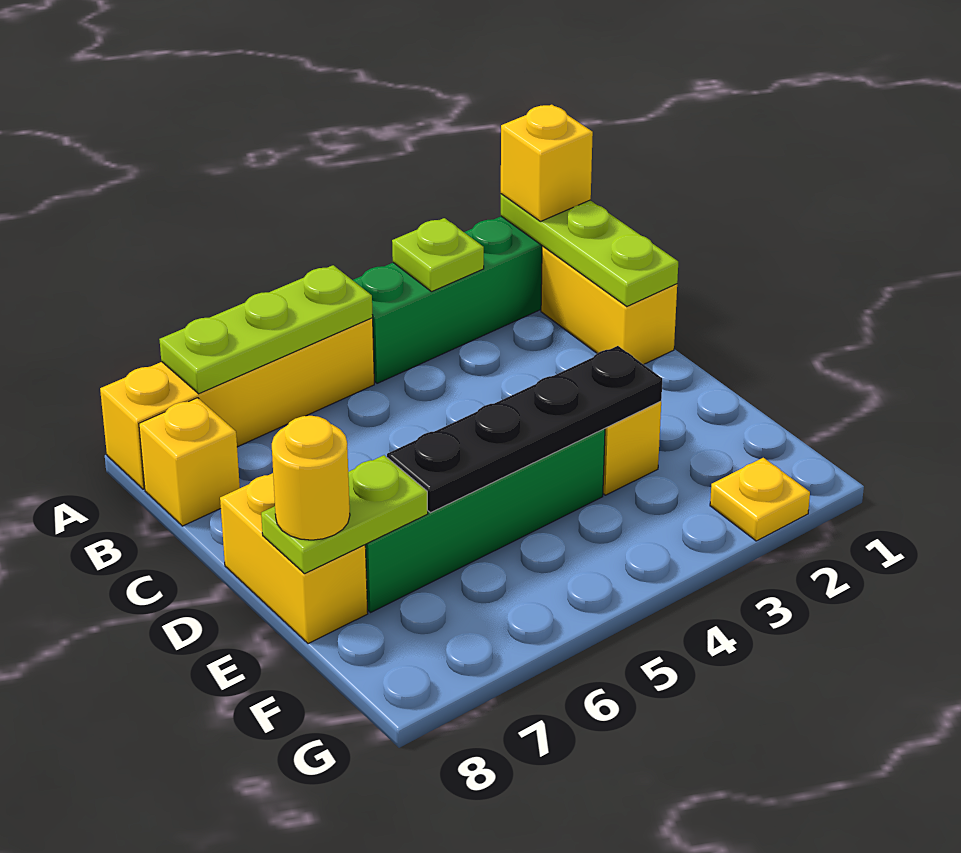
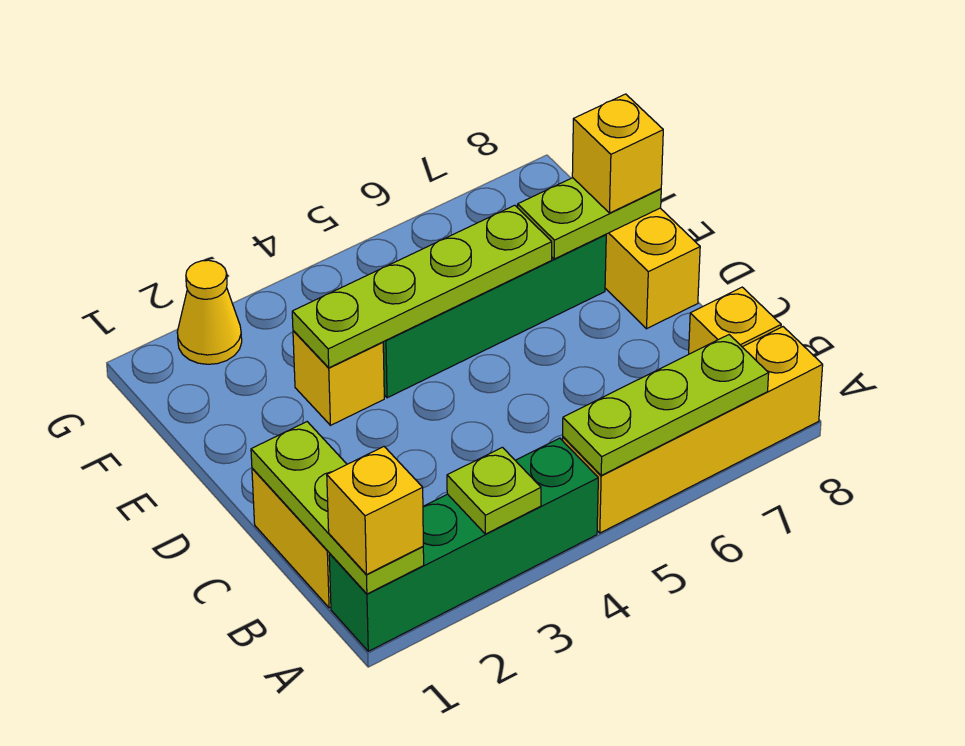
black 1x4 plate [387,346,662,513] -> lime 1x4 plate [292,205,552,368]
yellow 1x1 round brick [272,416,350,540] -> yellow 1x1 brick [572,94,663,213]
yellow 1x1 plate [710,458,810,541] -> yellow 1x1 cone [177,260,242,364]

